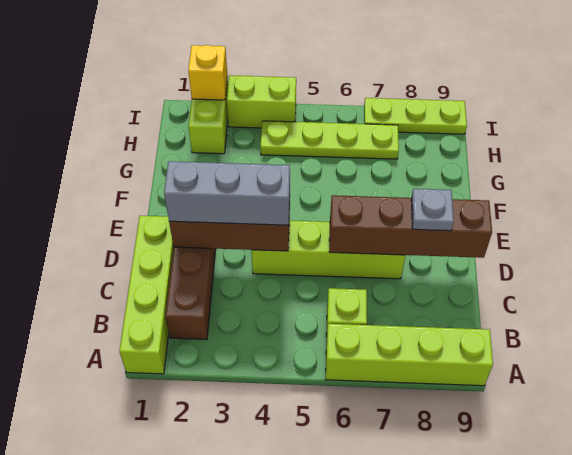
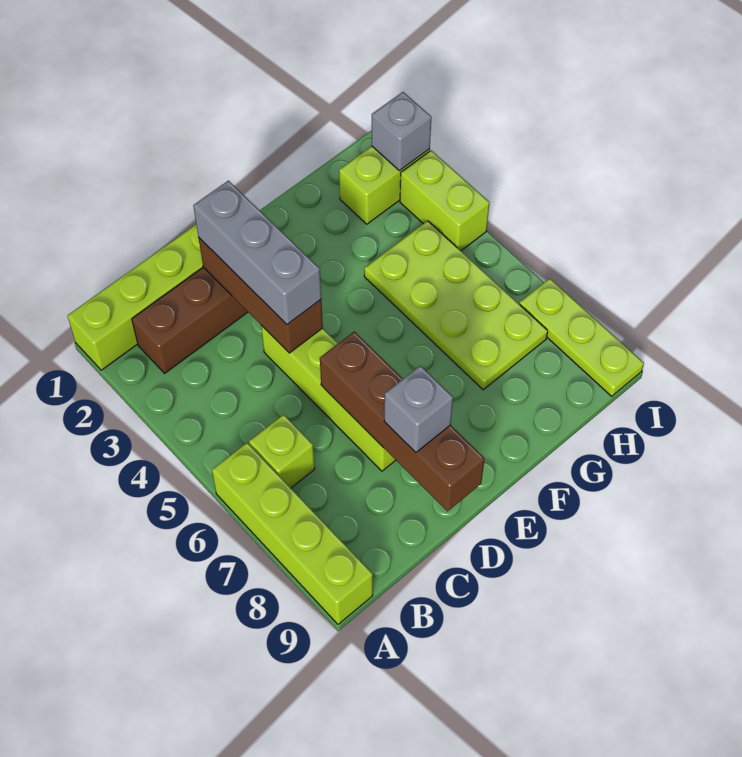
grey 1x1 plate [411,189,454,231] -> grey 1x1 brick [384,366,453,452]
lime 1x4 plate [260,121,399,159] -> lime 2x4 plate [364,221,548,390]
yellow 1x1 brick [188,45,227,100] -> grey 1x1 brick [372,92,431,171]

